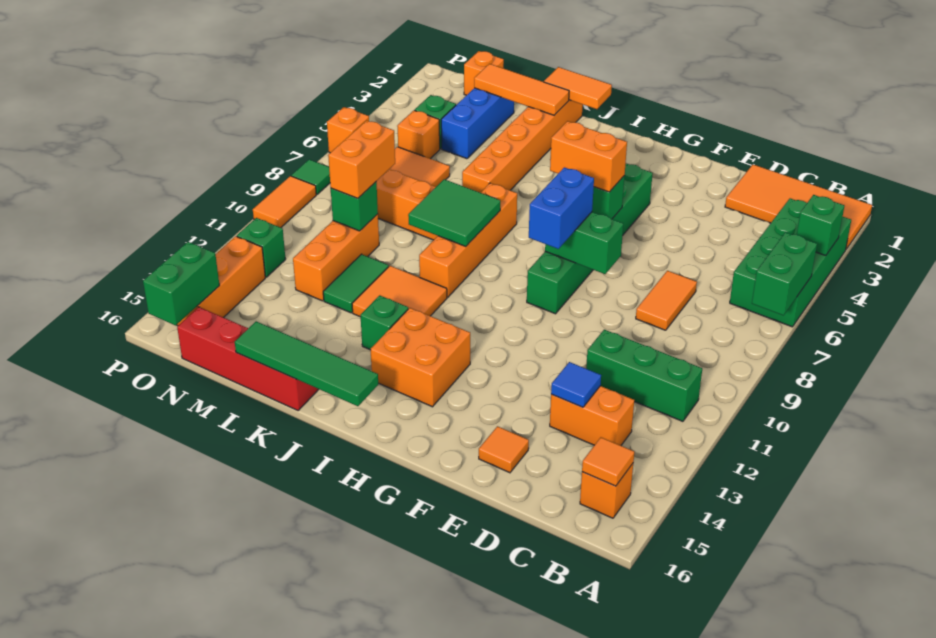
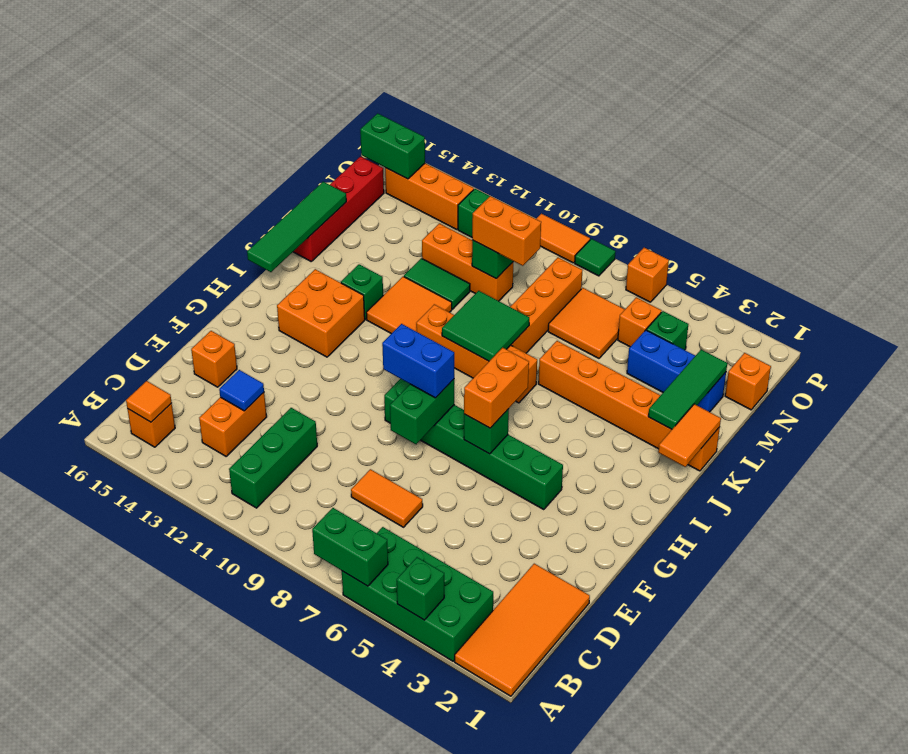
orange 1x1 tile [479,426,529,473] -> orange 1x1 brick [191,331,237,387]
orange 1x3 tile [474,64,569,115] -> green 1x3 tile [648,350,727,429]

